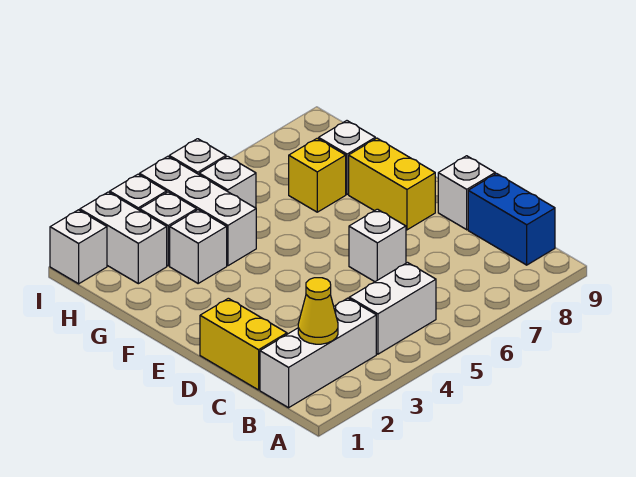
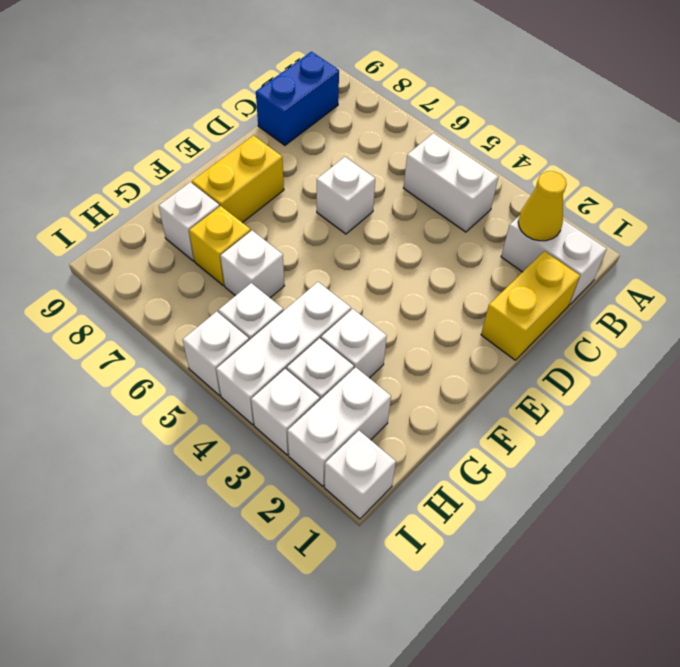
white 1x3 brick [260,298,376,408] -> white 1x2 brick [501,215,607,305]
white 1x1 brick [438,156,495,230] -> white 1x1 brick moved to [221,231,284,298]

